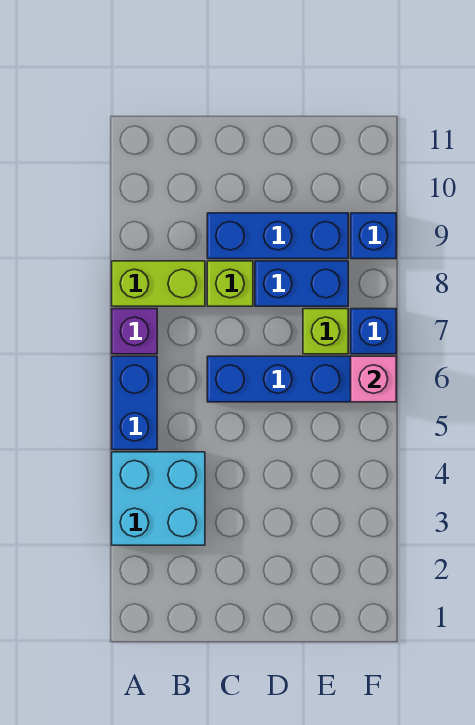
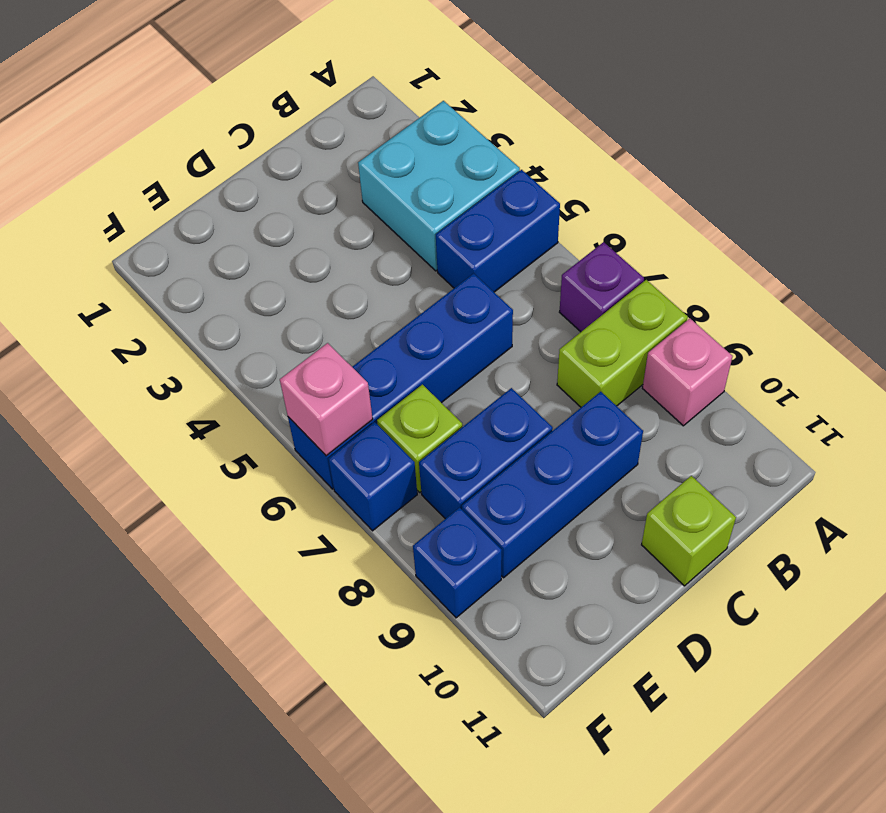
blue 1x2 brick [112,356,157,450] -> blue 1x2 brick turned to [436,170,560,292]
none -> pink 1x1 brick [642,319,733,426]
lime 1x1 brick [207,261,253,306] -> lime 1x1 brick moved to [642,476,736,586]

